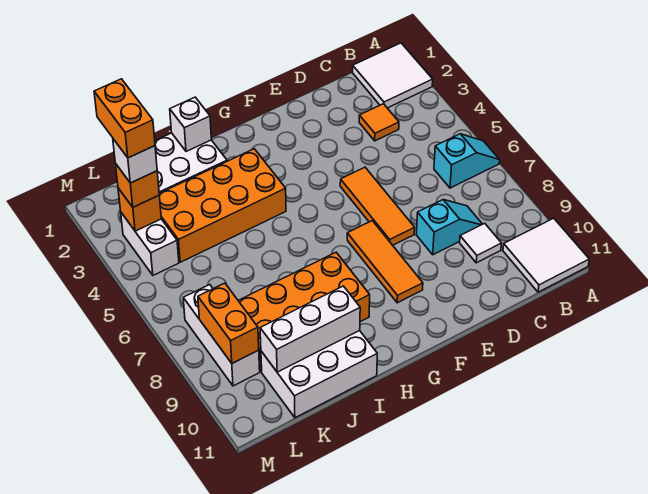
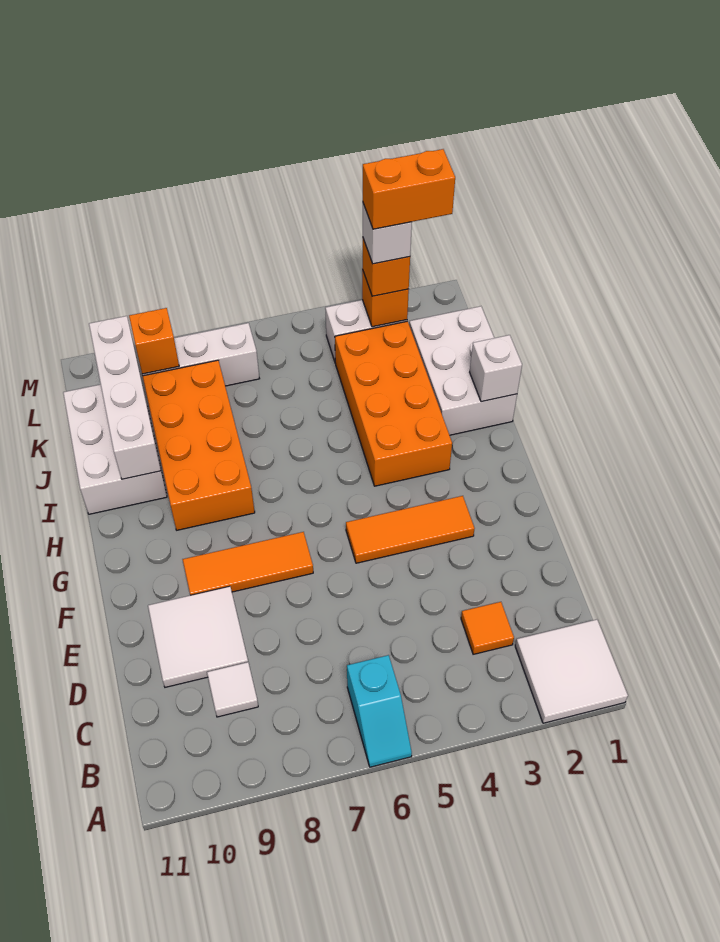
white 2x2 tile [503,218,589,292] -> white 2x2 tile moved to [148,586,248,687]
cyan 1x2 slope [416,200,482,255] -> none
orange 1x3 tile [340,167,415,245] -> orange 1x3 tile moved to [346,496,475,563]
white 1x3 brick [260,286,360,372] -> white 1x4 brick [89,316,161,479]
orange 1x2 brick [198,283,259,363] -> orange 1x1 brick [129,308,179,374]

